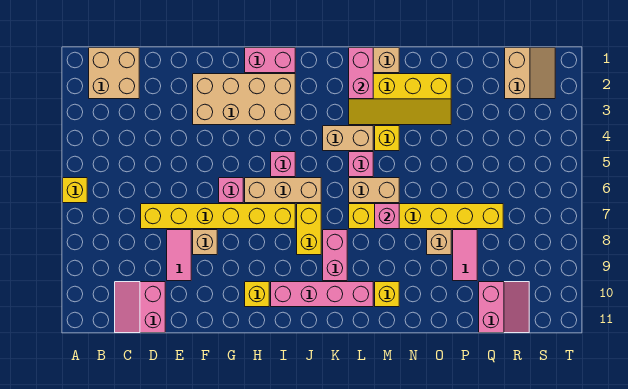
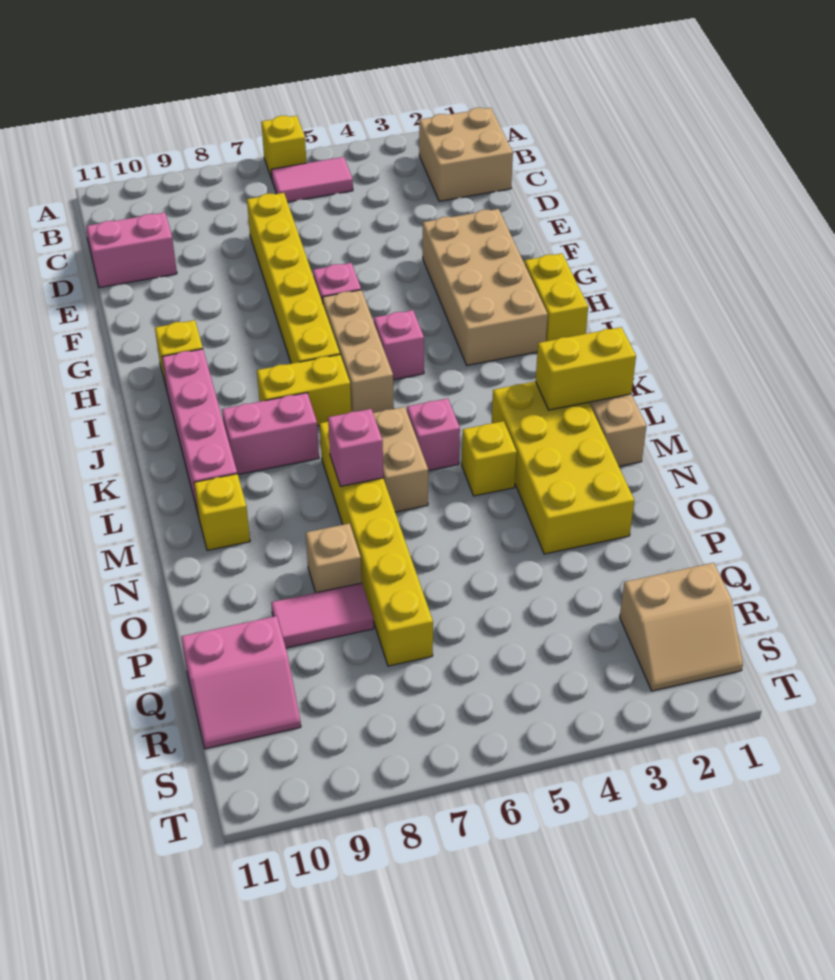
pink 1x2 tile [167,230,191,281] -> pink 1x2 tile moved to [271,157,353,202]
tan 1x1 brick [193,230,217,255] -> none
pink 1x2 brick [245,48,295,73] -> yellow 1x2 brick [525,253,588,341]
tan 1x2 brick [323,126,373,151] -> none
pink 1x2 brick [349,48,373,99] -> yellow 1x2 brick [536,327,636,410]
yellow 2x4 slope [349,74,451,125] -> yellow 2x4 brick [492,381,634,554]

